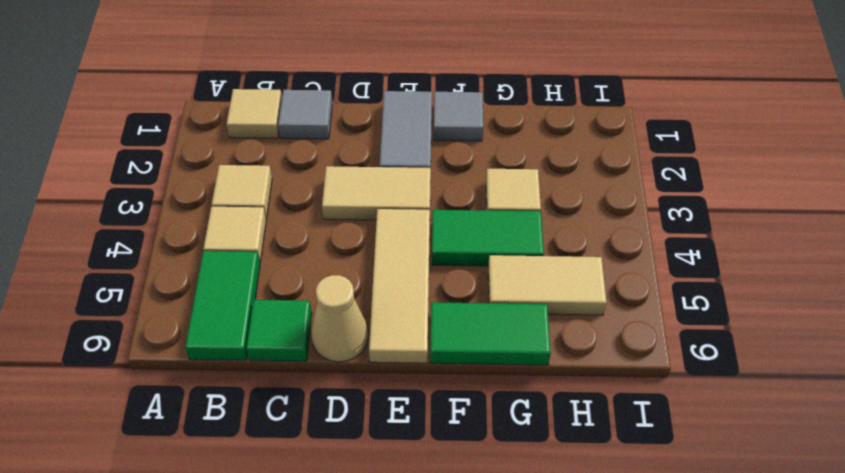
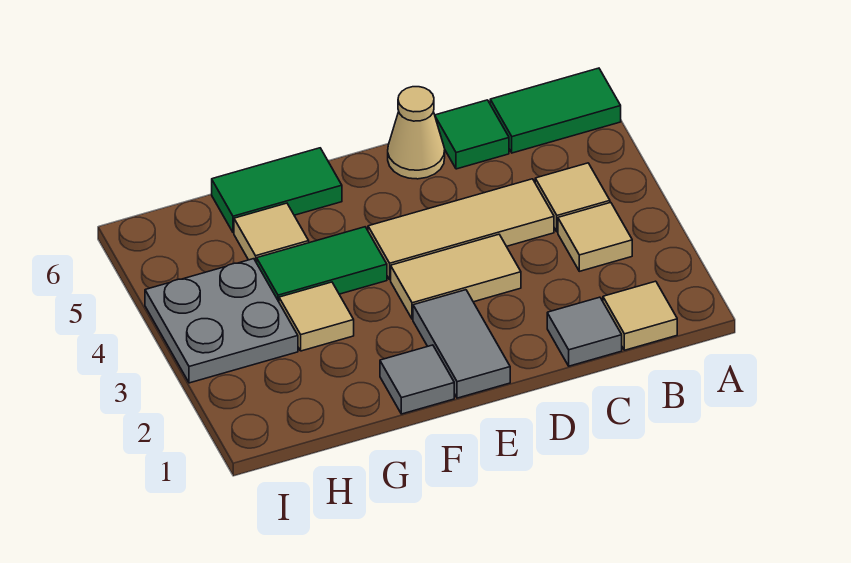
green 1x2 tile [185,251,260,360] -> green 1x2 tile turned to [490,68,621,153]
tan 1x3 tile [369,209,430,363] -> tan 1x3 tile turned to [368,179,554,280]
tan 1x2 tile [488,255,607,315] -> tan 1x1 tile [234,203,309,263]
none -> grey 2x2 plate [145,259,298,383]

